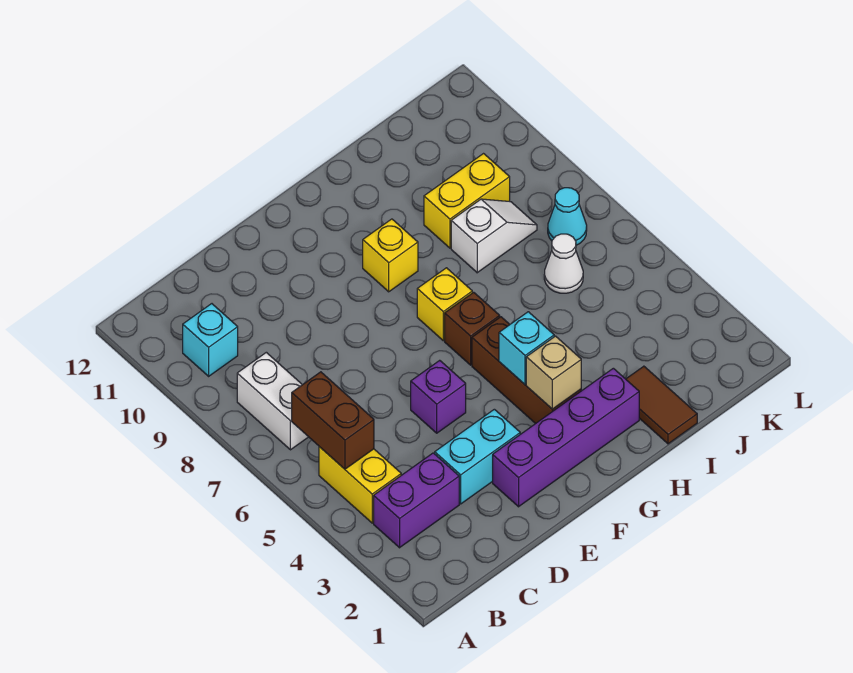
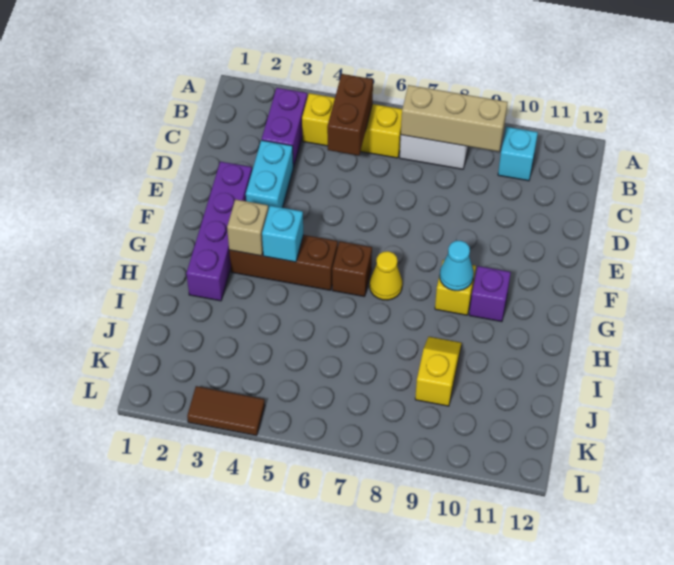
yellow 1x2 brick [319,447,401,523] -> yellow 1x3 brick [302,93,402,158]
brown 1x2 brick [292,372,374,469] -> brown 1x2 brick turned to [327,74,373,156]
none -> tan 1x3 brick [401,85,508,152]
purple 1x1 brick [411,360,466,433] -> purple 1x1 brick moved to [469,266,511,322]
yellow 1x1 brick [417,268,472,341] -> yellow 1x1 cone [369,251,402,300]
brown 1x2 tile [626,366,697,444] -> brown 1x2 tile moved to [187,386,265,436]
white 1x2 slope [451,199,537,273] -> none
yellow 1x2 brick [424,154,510,248] -> yellow 1x2 slope [415,337,462,406]
white 1x1 cone [544,234,583,293] -> none
cyan 1x1 cone [548,188,587,245] -> cyan 1x1 cone moved to [440,241,474,291]

